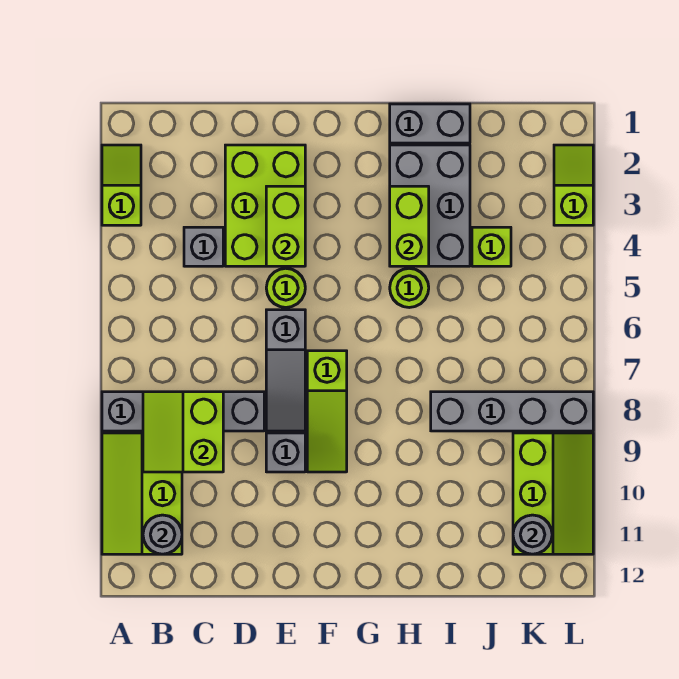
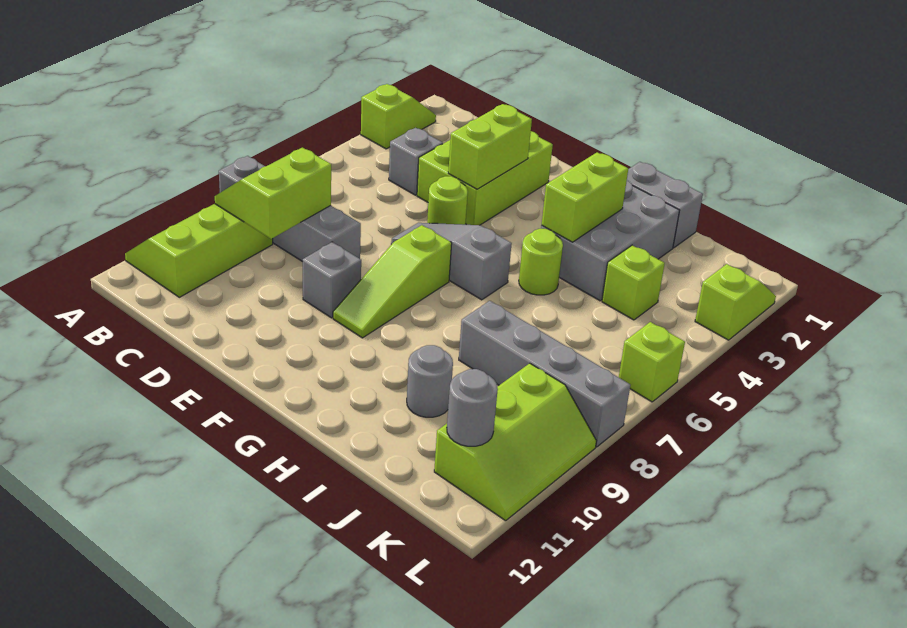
grey 1x1 round brick [143,515,182,554] -> grey 1x1 round brick moved to [407,345,453,417]
grey 1x3 slope [266,310,305,431] -> grey 1x3 slope turned to [391,223,512,300]
none -> lime 1x1 brick [619,322,685,402]

